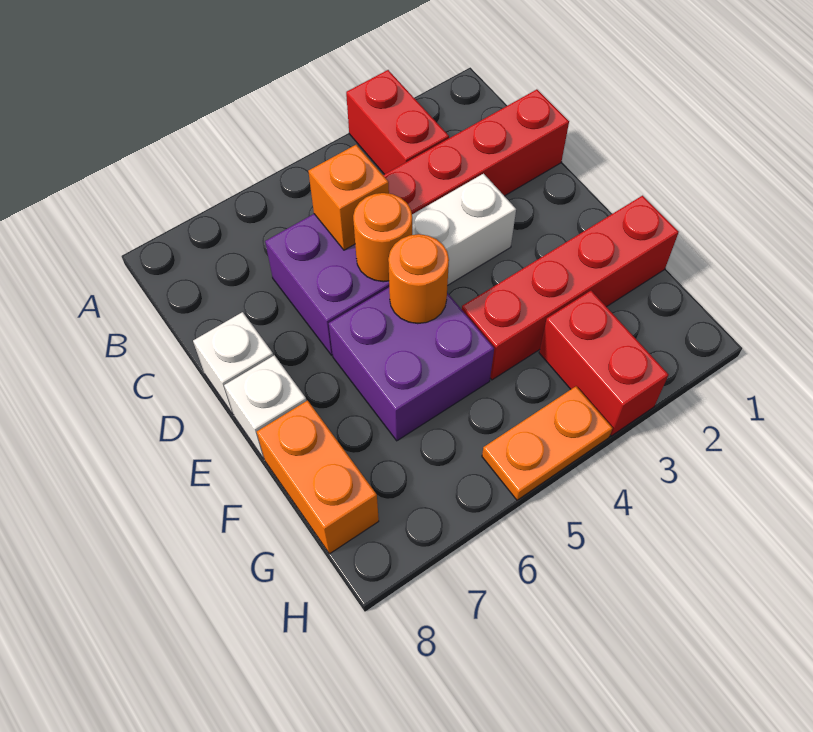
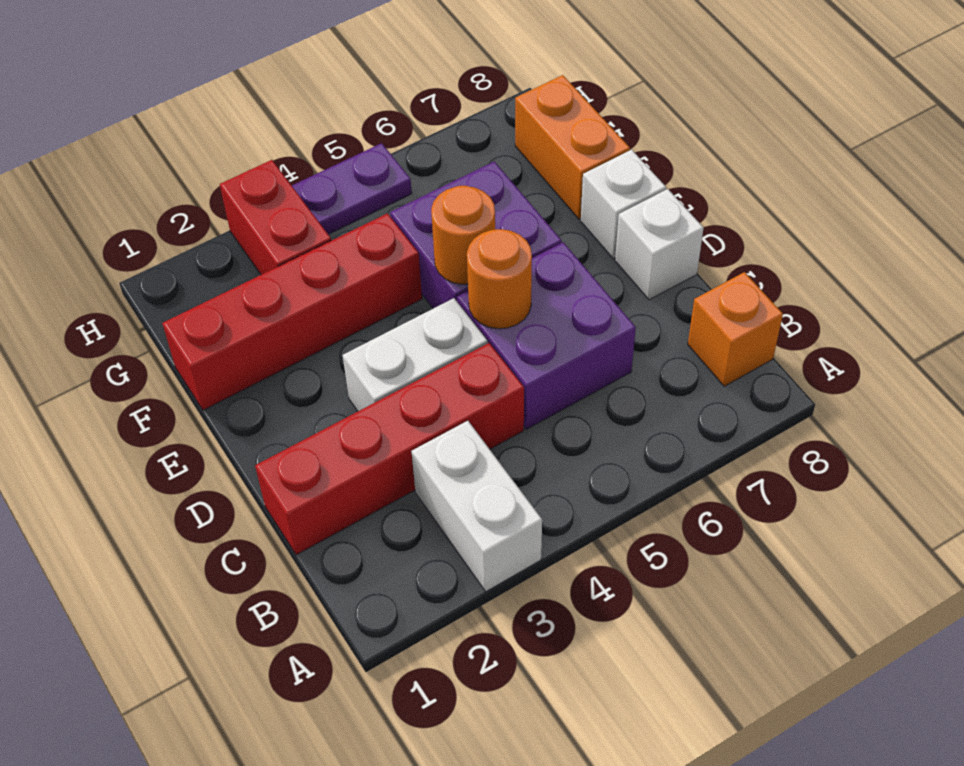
red 1x2 brick [346,70,449,174] -> white 1x2 brick [412,421,542,592]
orange 1x1 brick [308,145,389,250] -> orange 1x1 brick moved to [688,272,783,386]
orange 1x2 plate [482,386,613,500] -> purple 1x2 plate [292,143,412,234]

